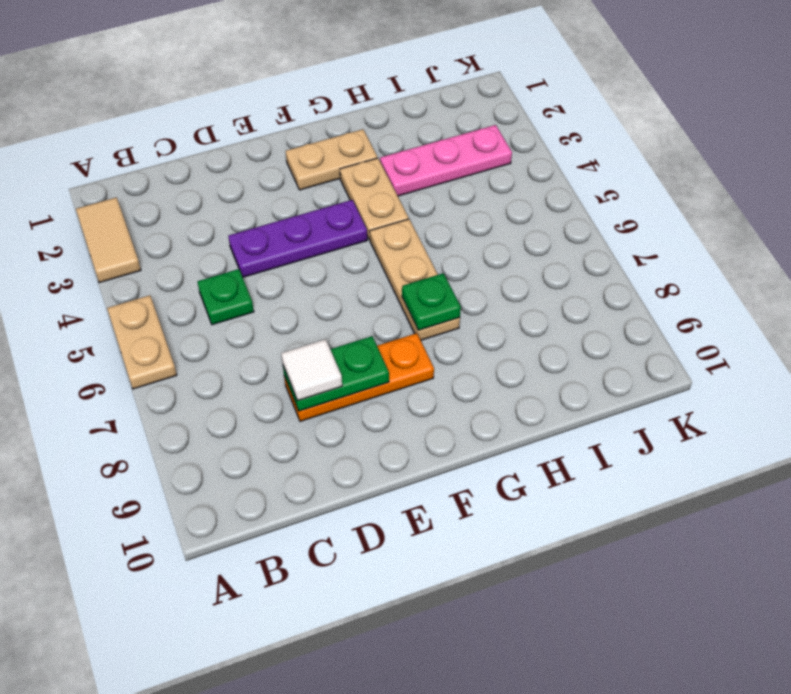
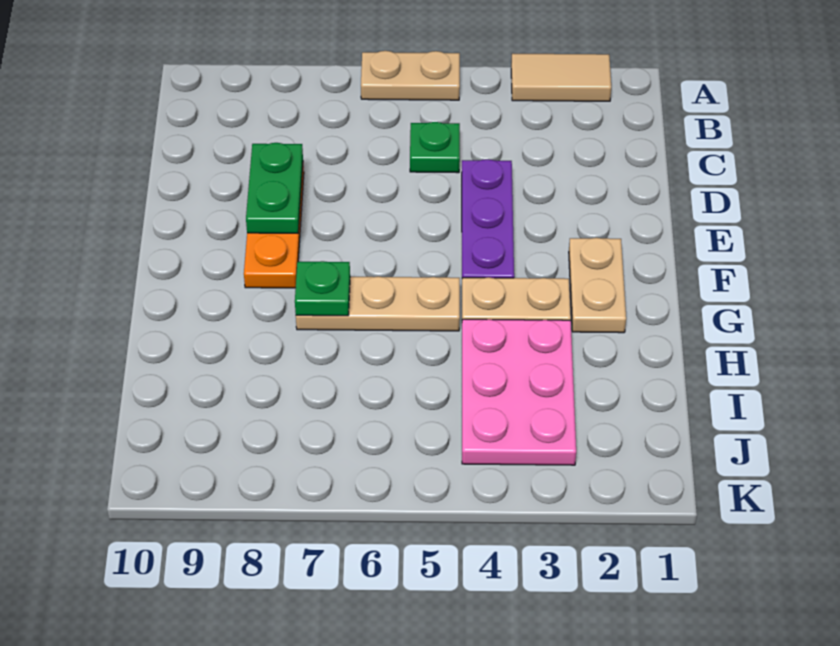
white 1x1 tile [281,339,342,401] -> none
pink 1x3 plate [380,125,512,196] -> pink 2x3 plate [462,319,576,465]

